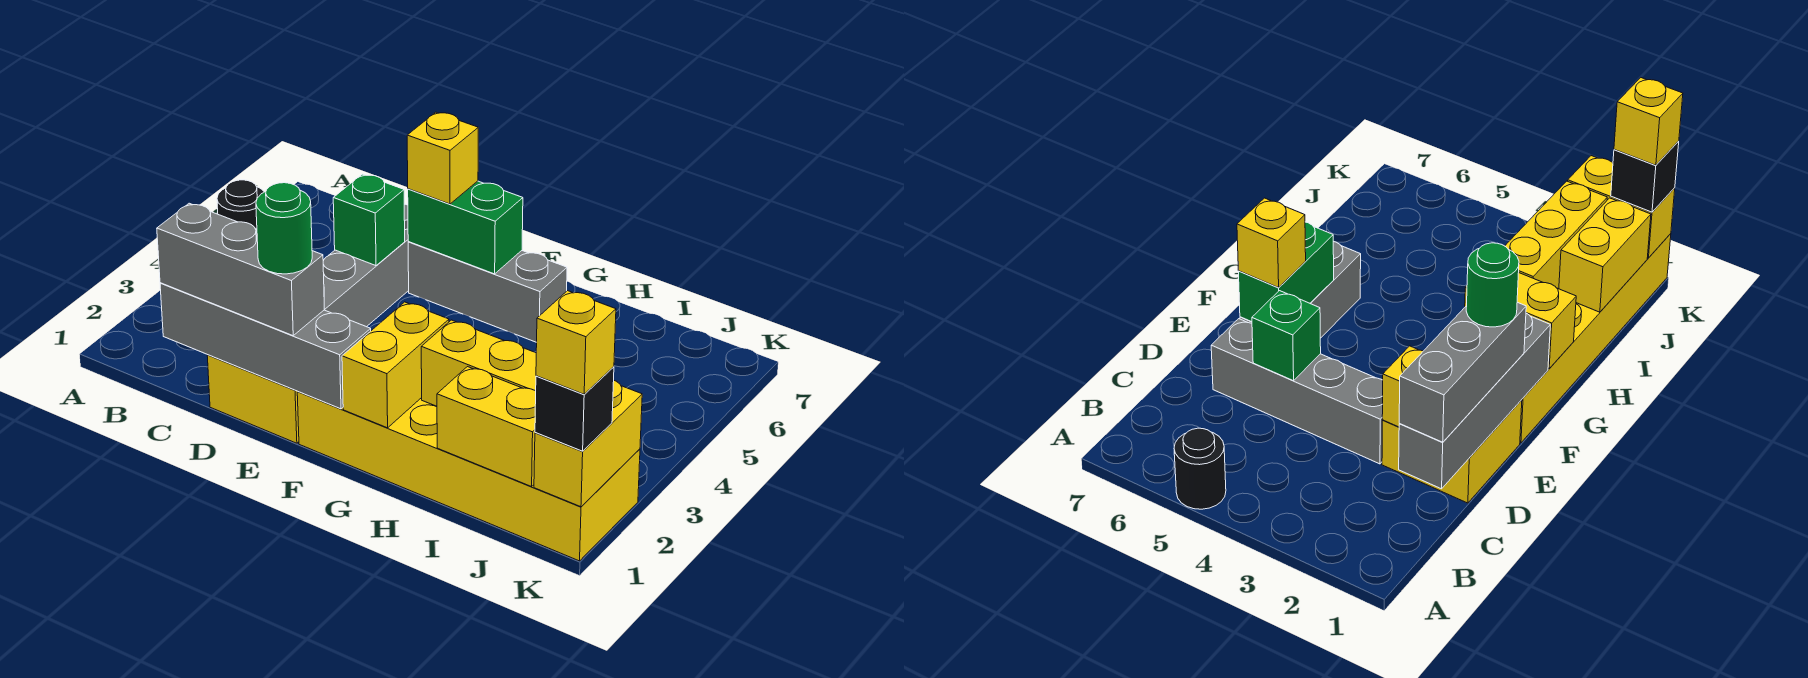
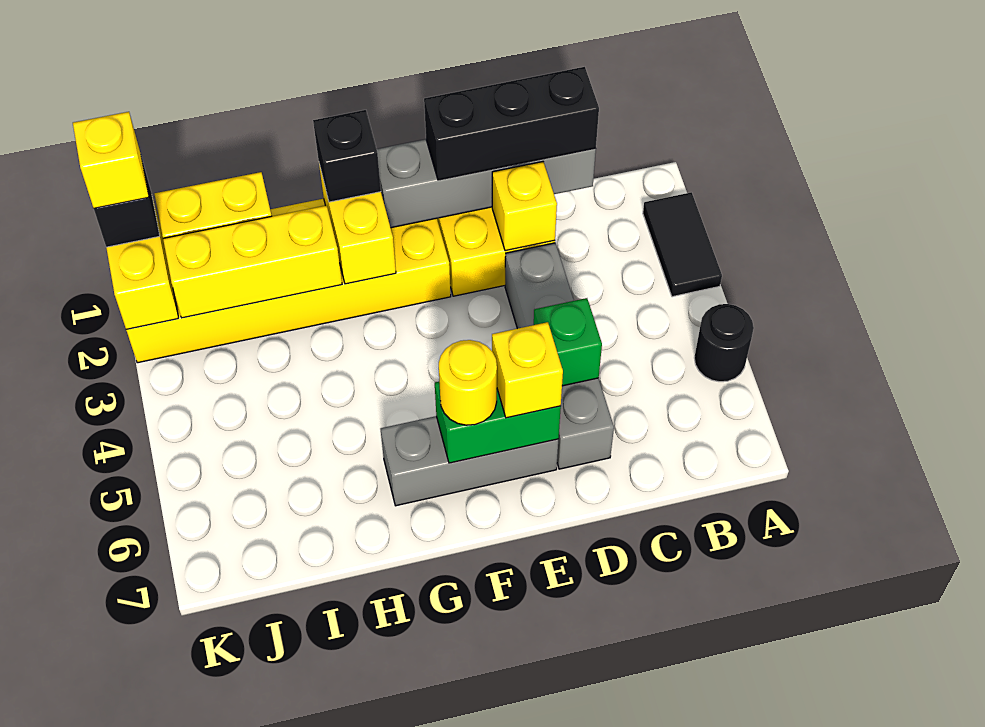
none -> black 1x2 tile [643,192,722,297]
grey 1x3 brick [157,203,324,336] -> black 1x3 brick [424,67,599,180]
green 1x1 round brick [256,183,312,274] -> none
none -> yellow 1x1 round brick [439,340,497,425]
none -> black 1x1 brick [313,110,381,202]

